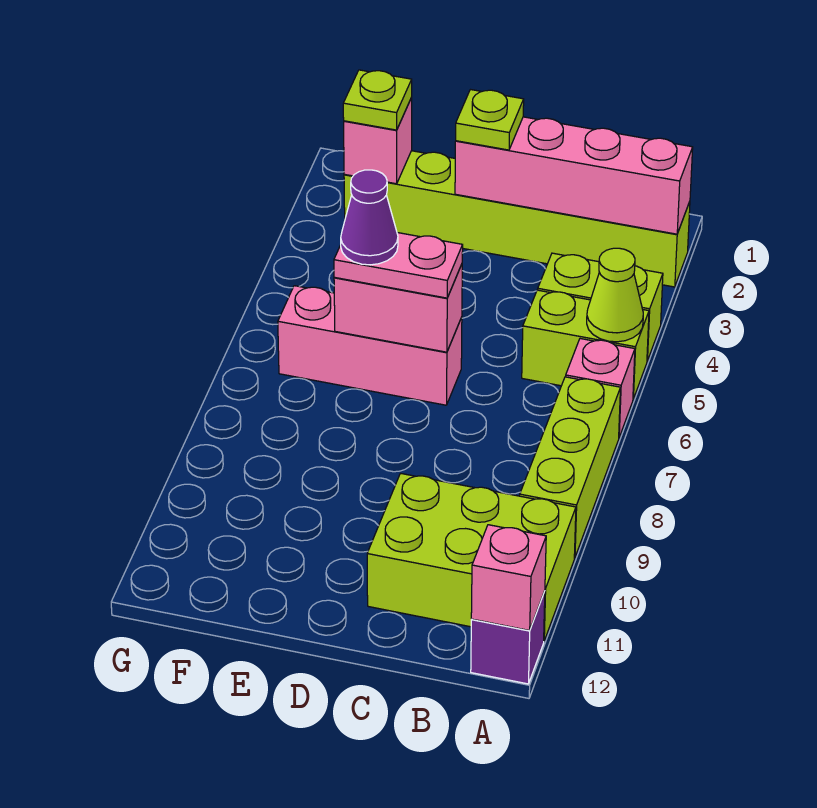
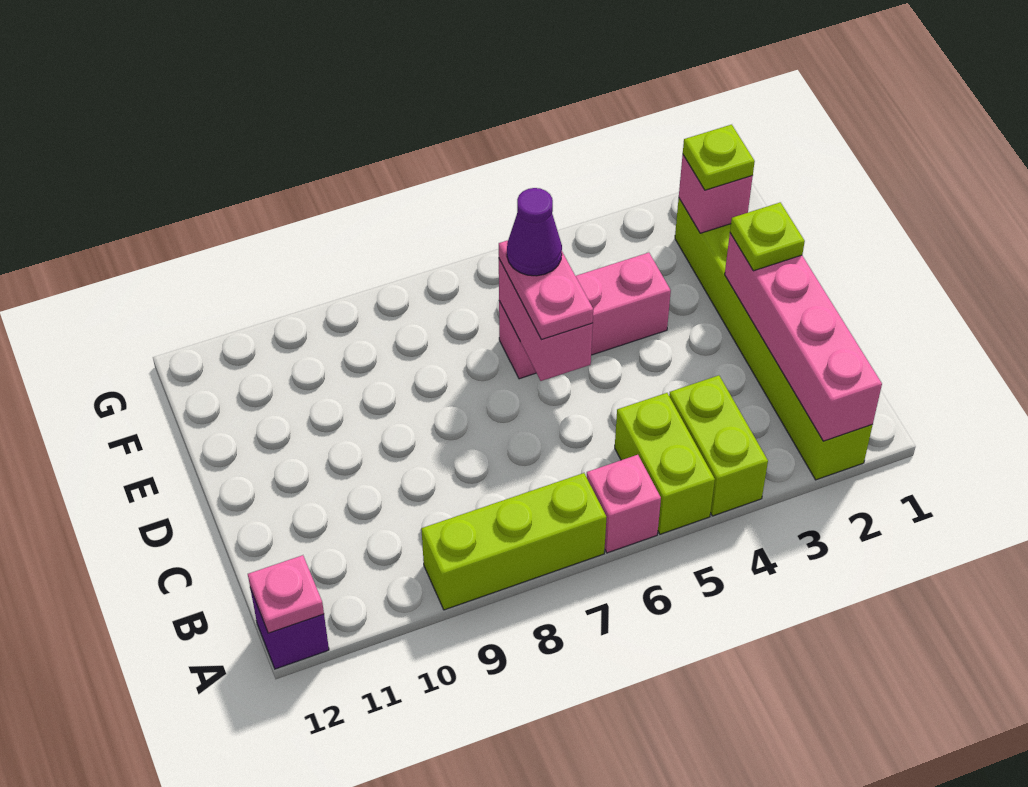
lime 1x1 cone [587,248,643,342] -> none
lime 2x3 brick [367,473,576,640] -> none
pink 1x1 brick [471,525,546,630] -> pink 1x1 plate [248,555,324,633]
pink 1x3 brick [278,286,462,405] -> pink 1x3 brick turned to [499,253,671,379]

